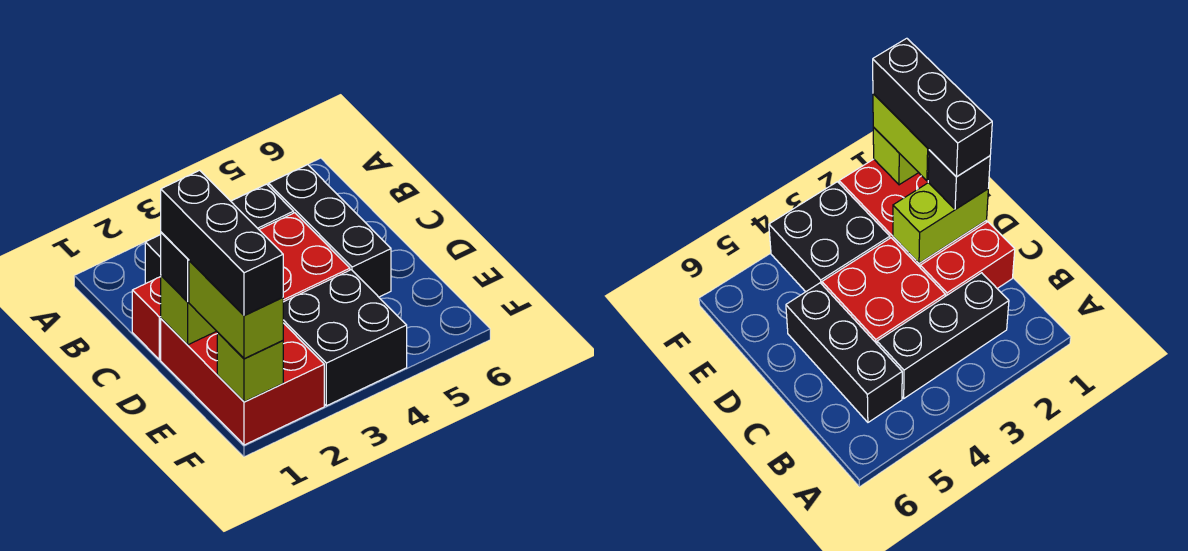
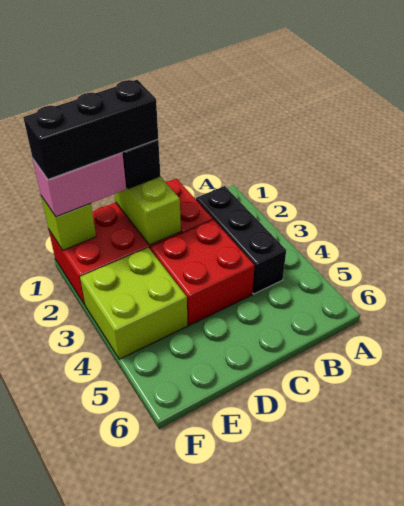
black 1x3 brick [269,165,391,297] -> none
lime 1x2 brick [189,261,283,359] -> pink 1x2 brick [33,153,126,217]
black 2x2 brick [283,270,407,406] -> lime 2x2 brick [80,248,188,359]

